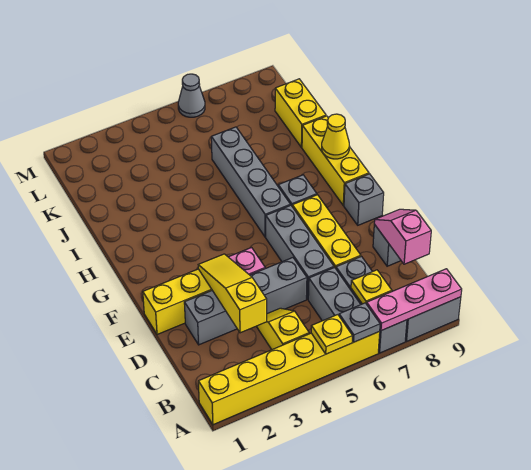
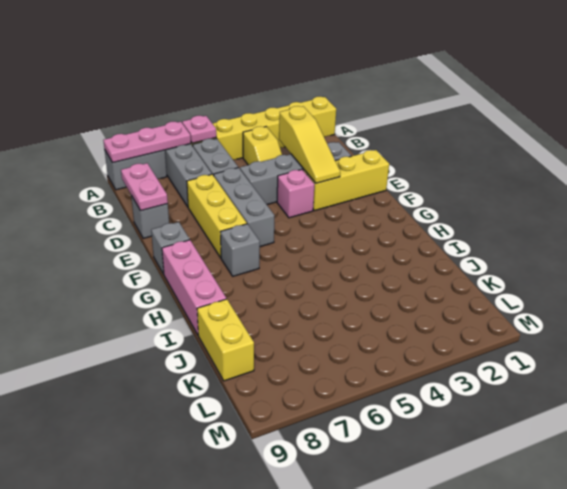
yellow 1x1 plate [311,315,352,354] -> none
grey 1x1 plate [339,303,380,342] -> pink 1x1 plate [182,116,216,143]
yellow 1x1 plate [351,270,392,304] -> none
pink 1x2 slope [374,209,431,264] -> pink 1x2 plate [121,163,168,211]
grey 1x4 brick [211,127,290,237] -> none
yellow 1x3 brick [302,116,369,205] -> pink 1x3 brick [162,240,226,335]
yellow 1x1 cone [322,114,349,159] -> none
grey 1x1 cone [178,74,205,117] -> none

